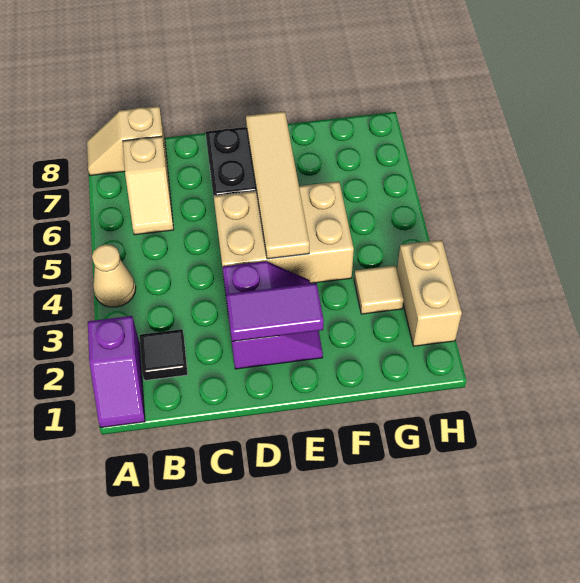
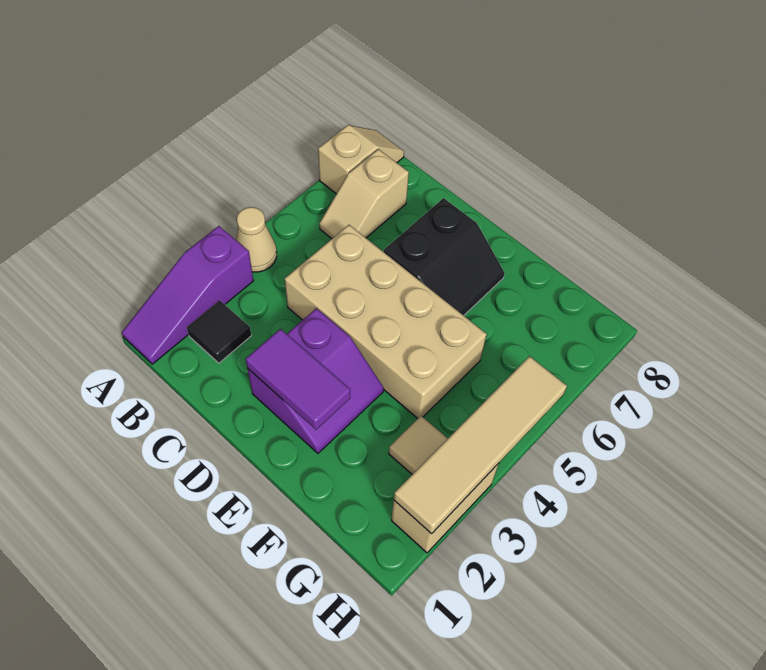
purple 1x2 slope [88,316,145,427] -> purple 1x3 slope [122,226,254,364]
tan 1x2 slope [87,106,167,175] -> tan 1x2 slope turned to [318,125,404,194]
tan 2x3 brick [214,181,354,283] -> tan 2x4 brick [285,225,487,418]
tan 1x4 tile [246,111,309,259] -> tan 1x4 tile moved to [394,356,567,534]

